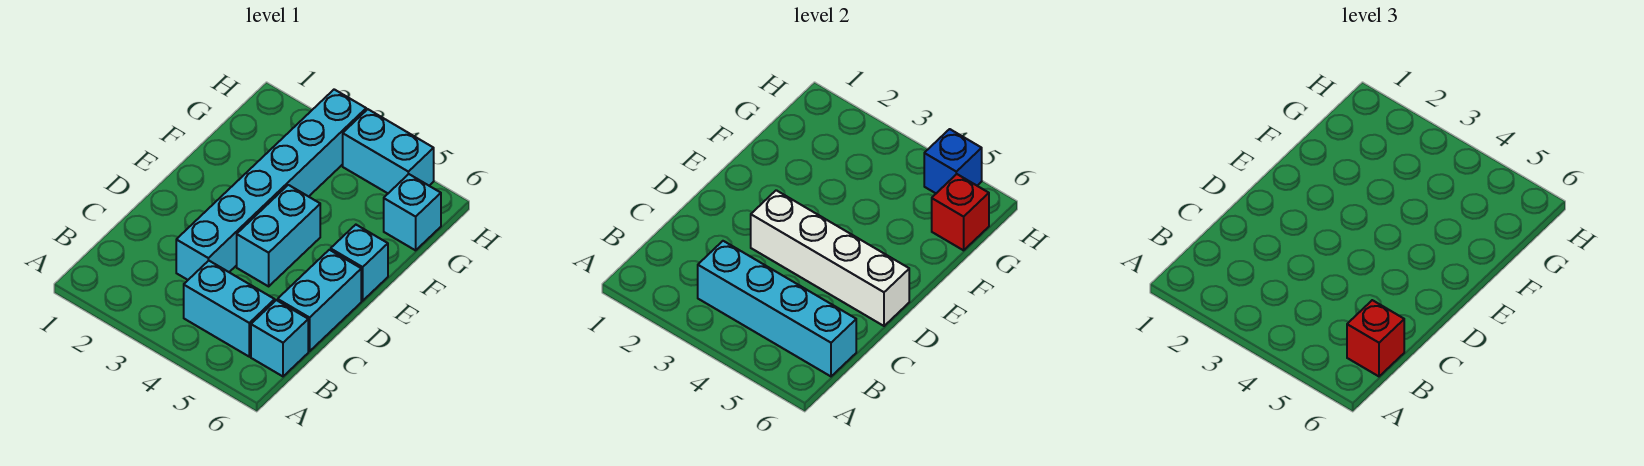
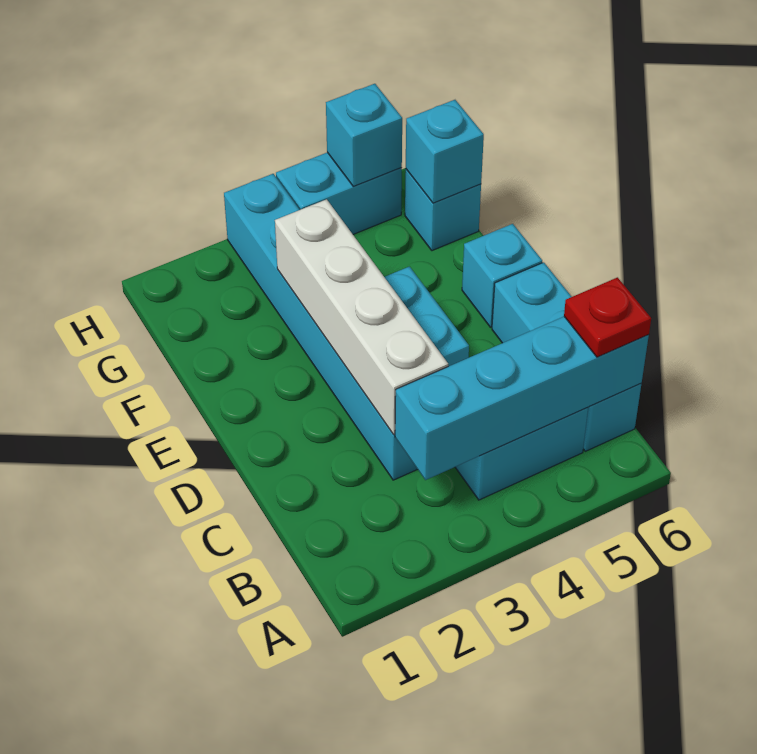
red 1x1 brick [1347,300,1404,376] -> red 1x1 plate [564,277,651,357]
white 1x4 brick [751,190,909,326] -> white 1x4 brick turned to [275,199,448,435]
red 1x1 brick [932,174,989,250] -> cyan 1x1 brick [406,100,484,203]
blue 1x1 brick [924,129,982,193] -> cyan 1x1 brick [326,84,402,186]

